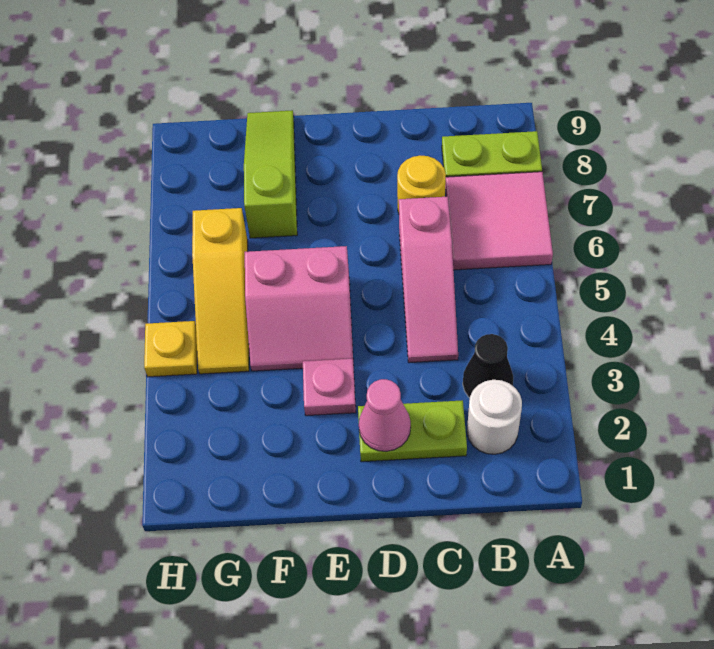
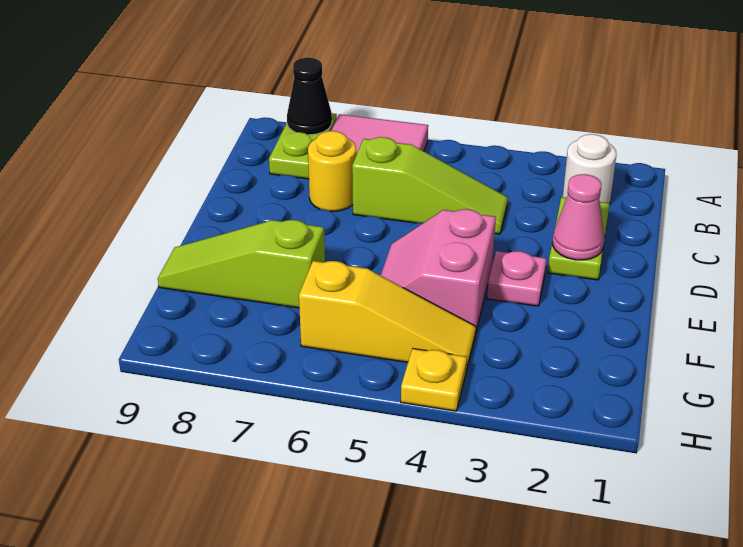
black 1x1 cone [463,334,513,398] -> black 1x1 cone moved to [287,58,332,135]
pink 1x3 slope [399,197,458,363] -> lime 1x3 slope [352,137,508,234]
pink 2x2 slope [245,246,353,371] -> pink 2x2 slope turned to [381,209,496,331]

